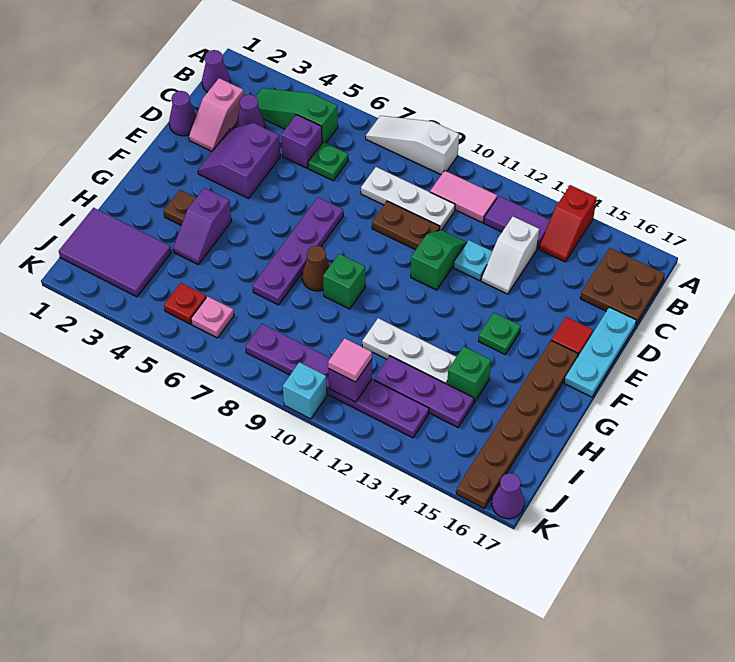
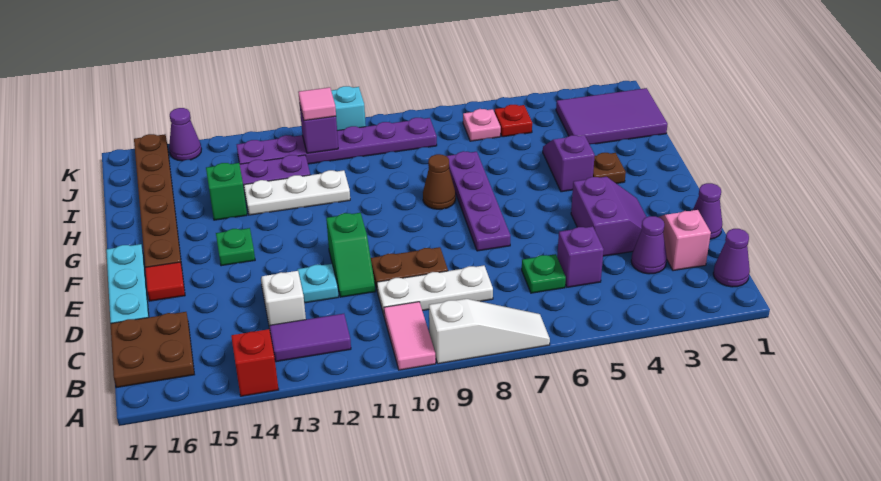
green 1x3 slope [255,88,338,143] -> none
pink 1x2 tile [430,171,497,223] -> pink 1x2 tile turned to [384,302,436,370]
green 1x1 brick [323,254,365,309] -> none
purple 1x1 cone [492,473,524,519] -> purple 1x1 cone moved to [169,108,201,161]

